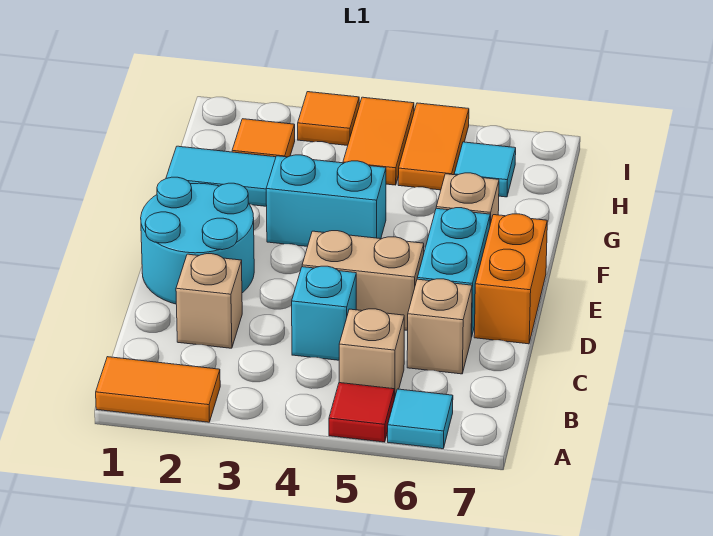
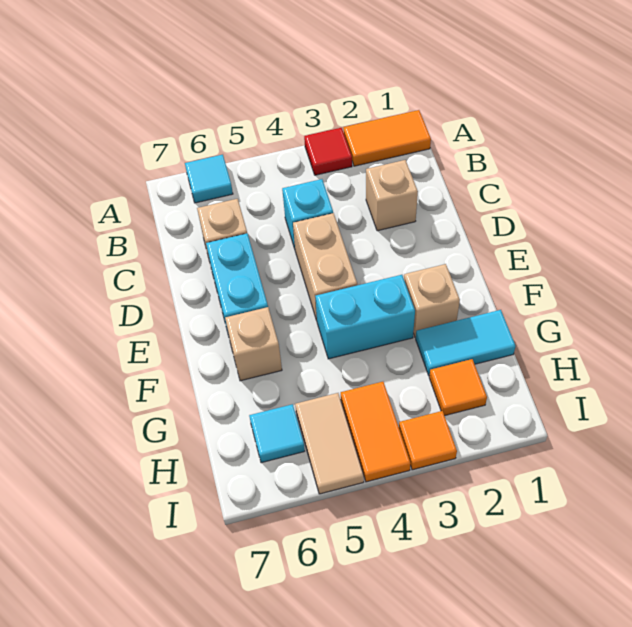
red 1x1 tile [329,383,394,442] -> red 1x1 tile moved to [304,128,352,175]
tan 1x1 brick [339,309,404,399] -> tan 1x1 brick moved to [404,264,460,337]
cyan 2x2 round brick [141,177,254,304] -> none
tan 1x2 brick [302,231,424,331] -> tan 1x2 brick turned to [293,213,357,320]
orange 1x2 brick [474,214,547,344] -> none
orange 1x2 tile [398,103,469,190] -> tan 1x2 tile [295,393,364,494]

